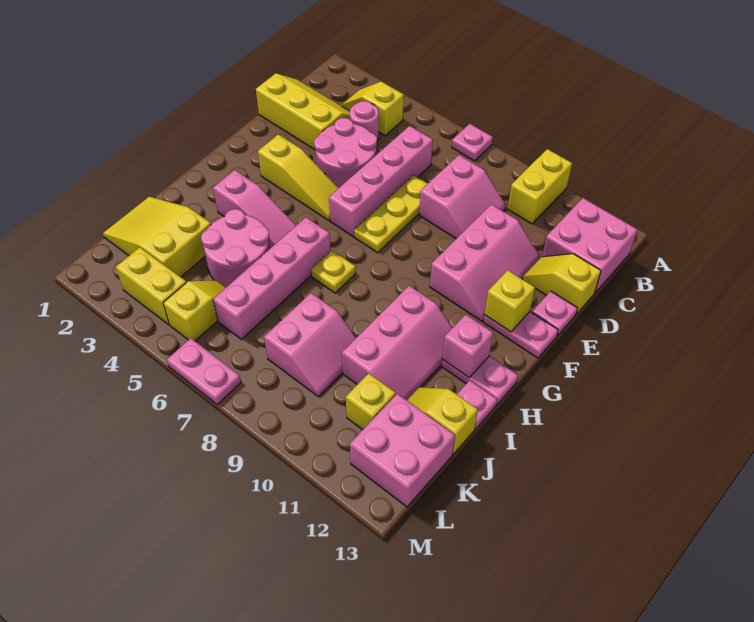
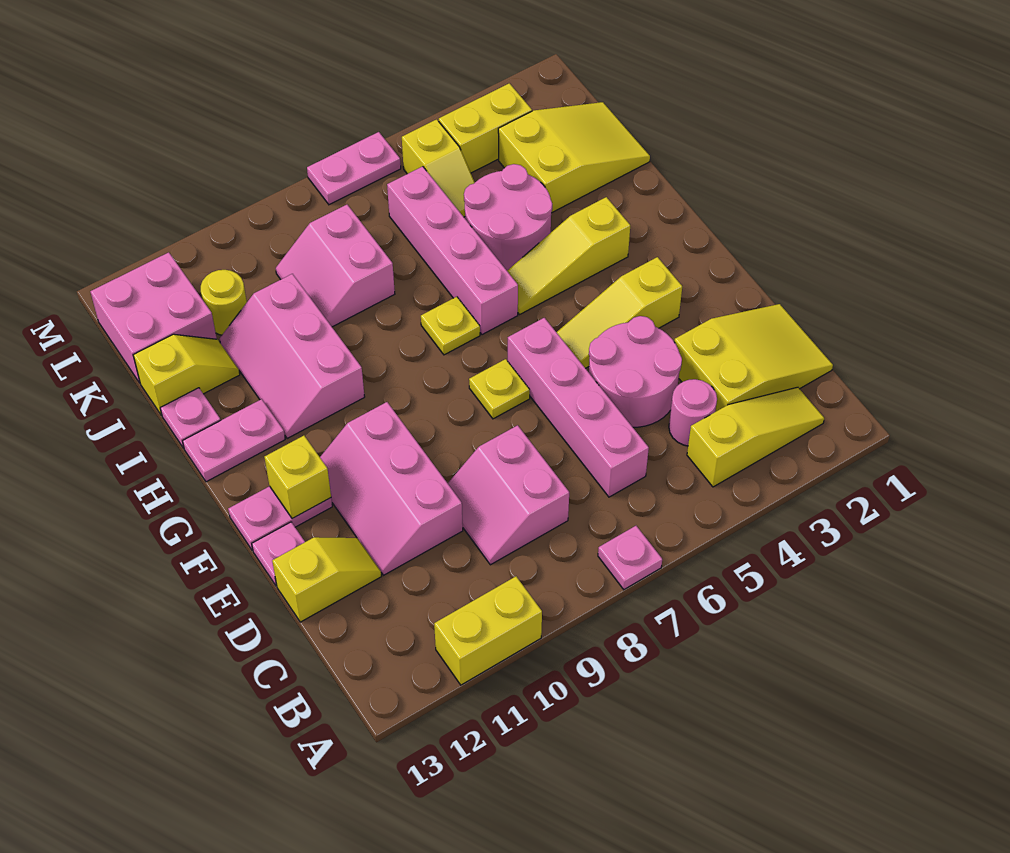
yellow 1x2 brick [508,149,572,224] -> yellow 1x2 brick turned to [434,576,542,685]
yellow 1x2 slope [341,81,404,135] -> yellow 1x3 slope [687,387,824,487]
pink 2x2 brick [542,198,637,293] -> none
yellow 2x3 slope [256,73,350,150] -> yellow 2x3 slope turned to [674,304,833,412]
yellow 1x3 plate [354,175,428,253] -> yellow 1x1 plate [469,359,530,419]
pink 1x3 slope [213,170,296,248] -> yellow 1x3 slope [507,197,630,314]
pink 1x1 brick [442,314,493,377] -> none
yellow 1x1 brick [346,373,396,430] -> yellow 1x1 round brick [201,270,247,335]

